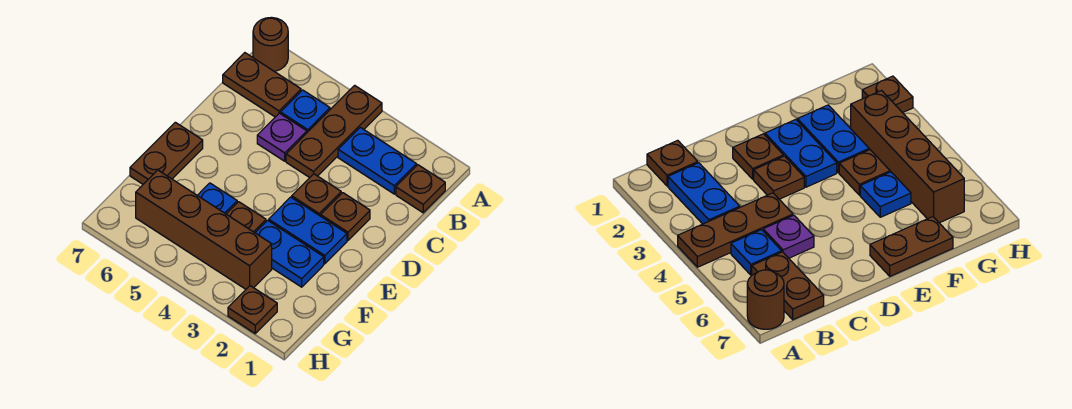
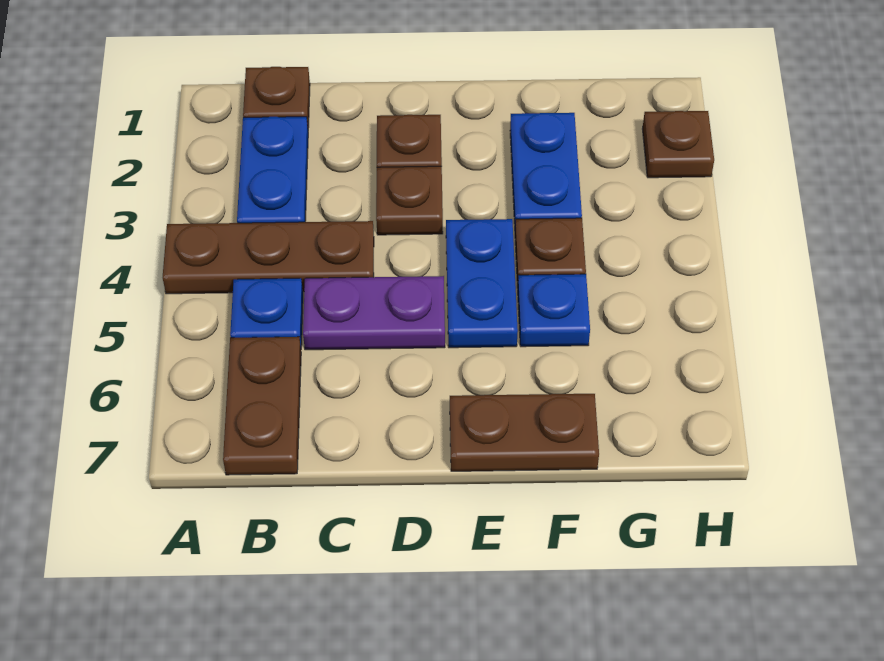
brown 1x1 round brick [253,17,288,71] -> none
purple 1x1 plate [257,113,307,161] -> purple 1x2 plate [303,276,445,350]
blue 1x2 plate [269,197,347,264] -> blue 1x2 plate moved to [446,219,518,348]
brown 1x4 brick [136,170,272,289] -> none

